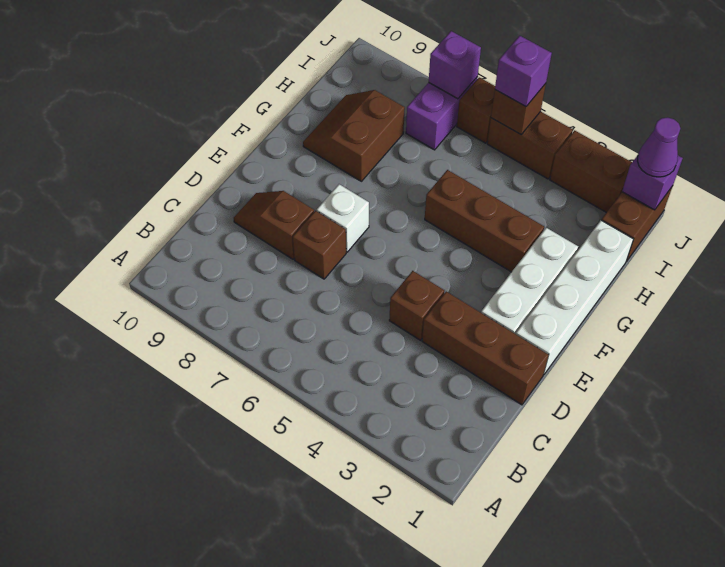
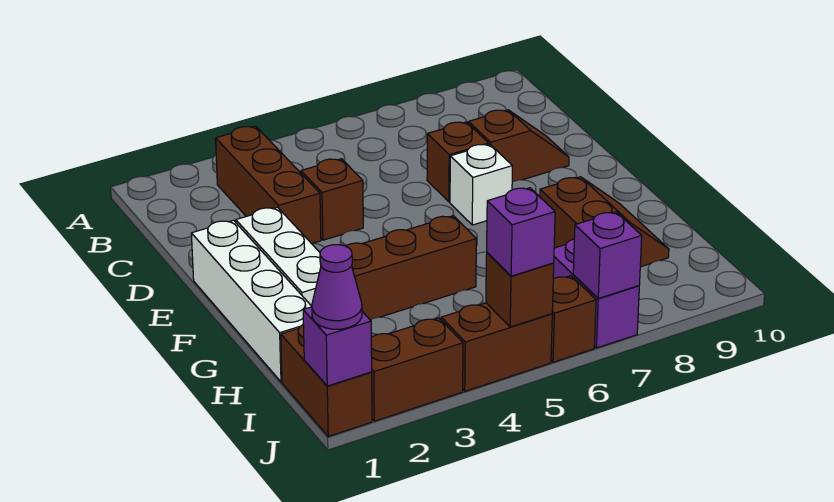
brown 1x3 brick [422,291,548,405] -> brown 1x3 brick turned to [216,126,321,244]

